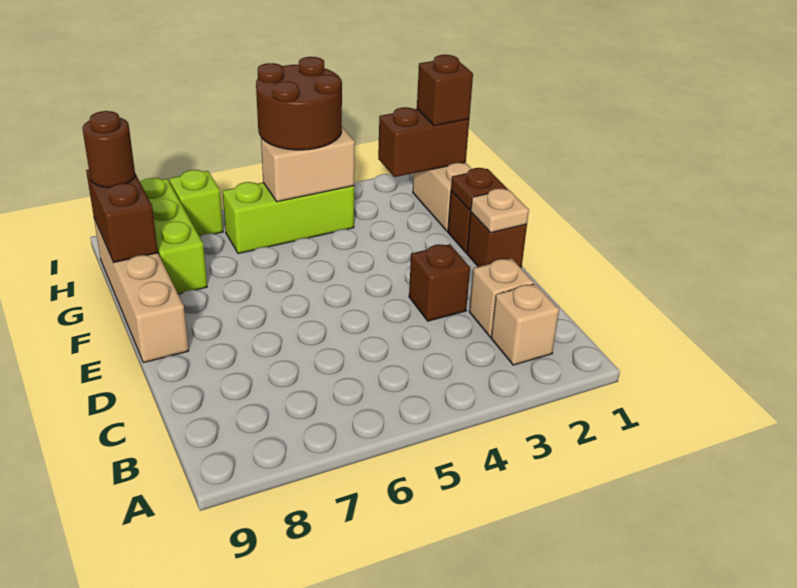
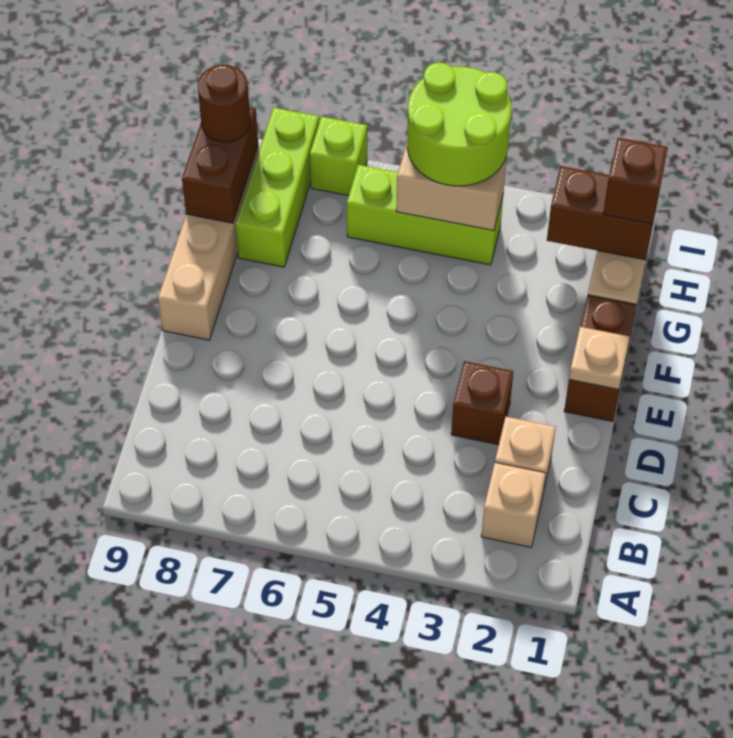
brown 1x1 plate [451,168,507,210] -> none
brown 2x2 round brick [256,57,342,150] -> lime 2x2 round brick [407,63,511,186]

